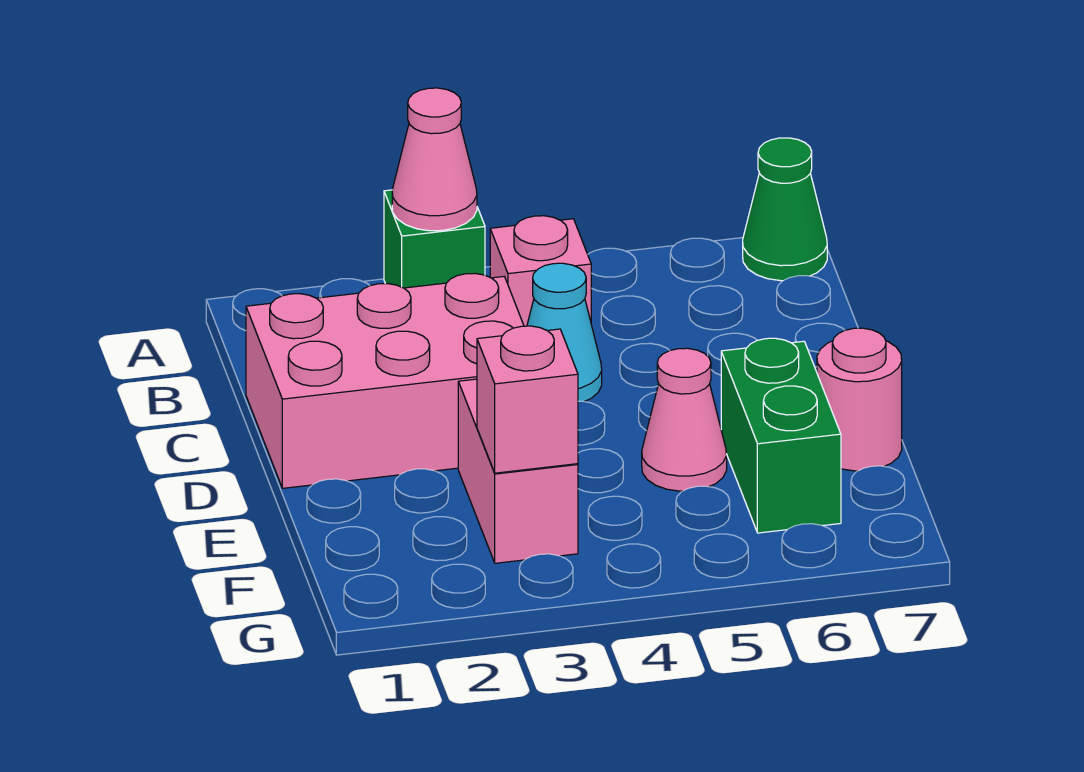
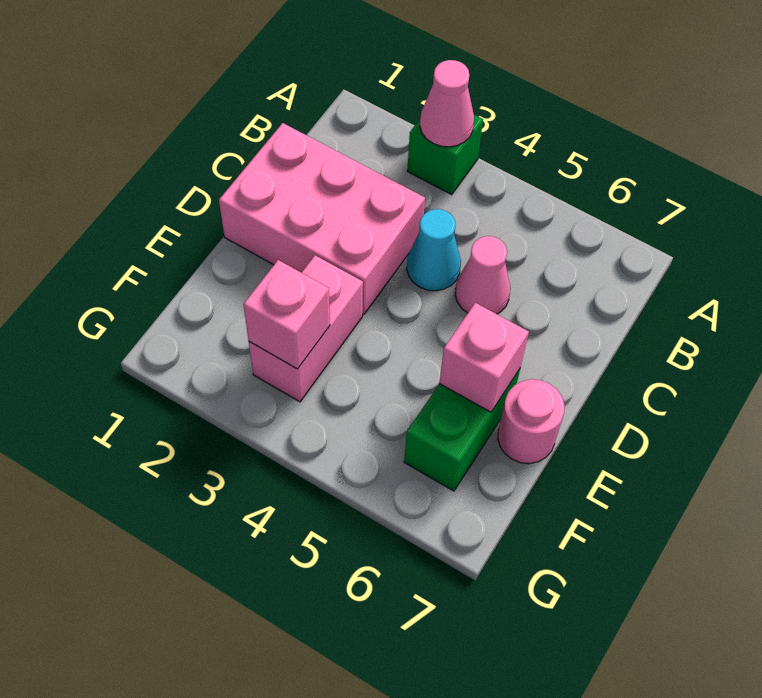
green 1x1 cone [743,138,827,281] -> none
pink 1x1 brick [490,216,591,326] -> pink 1x1 brick moved to [439,303,529,412]
pink 1x1 cone [642,348,727,491] -> pink 1x1 cone moved to [455,236,510,314]

